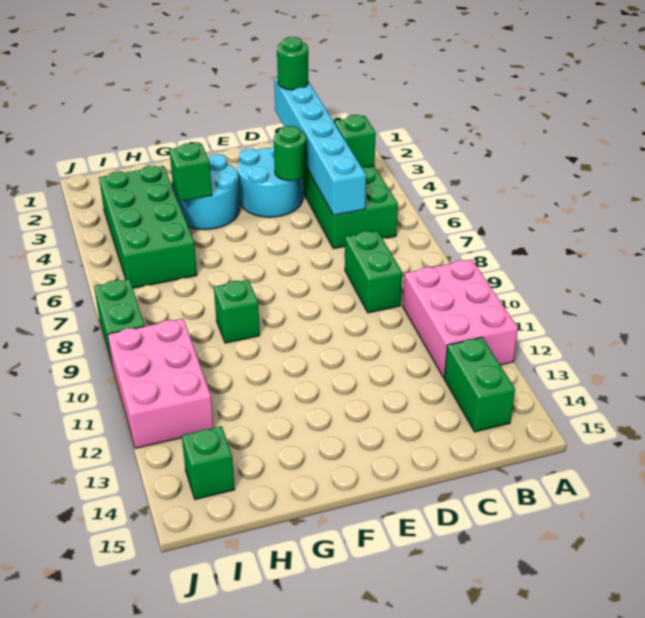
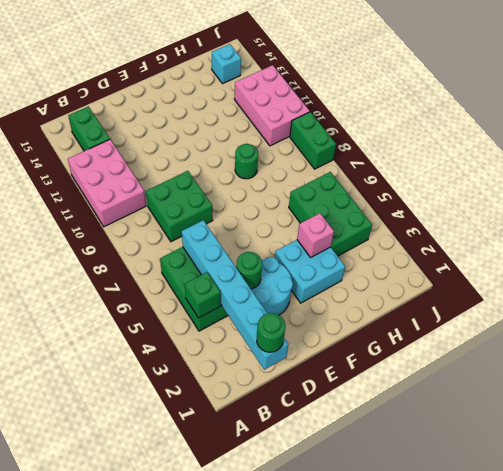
green 1x2 brick [345,231,402,313] -> green 2x2 brick [146,171,213,242]
cyan 2x2 round brick [172,154,240,229] -> cyan 2x2 brick [275,240,345,303]
green 1x1 brick [169,143,212,201] -> pink 1x1 brick [297,213,334,257]
green 1x1 brick [214,280,260,343] -> green 1x1 round brick [235,144,258,179]
green 2x4 brick [99,166,197,288] -> green 2x3 brick [289,172,372,256]
green 1x1 brick [182,426,235,499] -> cyan 1x1 brick [212,44,241,84]

